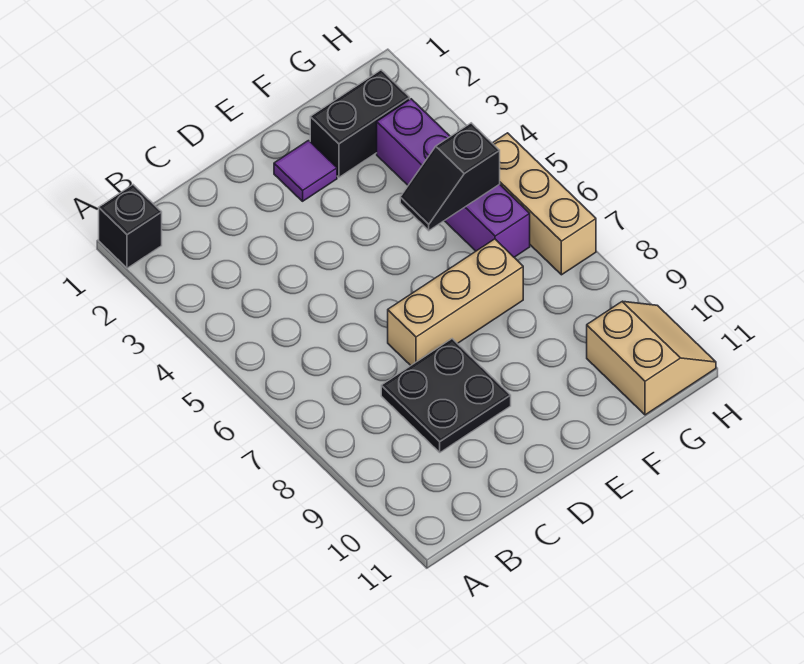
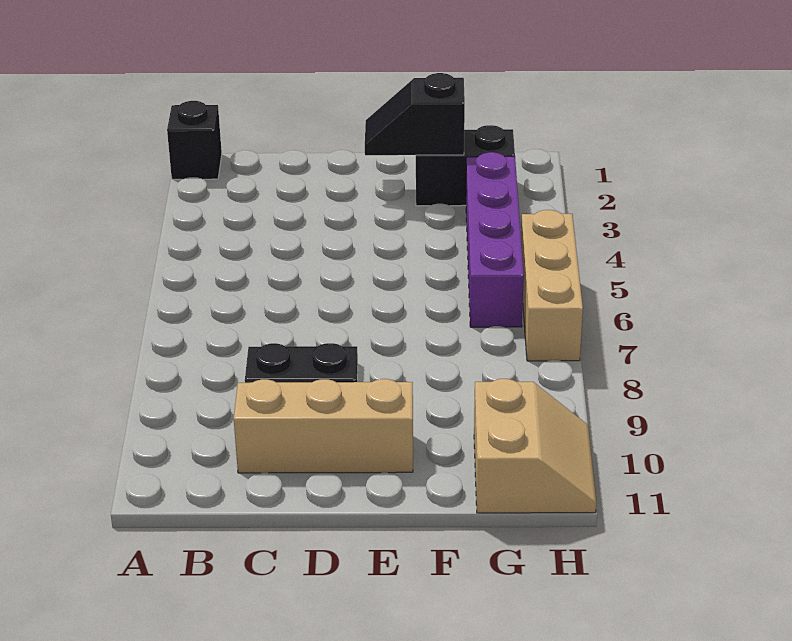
black 2x2 plate [381,339,511,452] -> black 1x2 plate [245,343,358,383]
tan 1x3 brick [388,239,523,365] -> tan 1x3 brick moved to [234,379,413,473]
purple 1x1 tile [274,141,337,201] -> none
black 1x2 slope [400,123,500,231] -> black 1x2 slope moved to [365,73,465,155]

